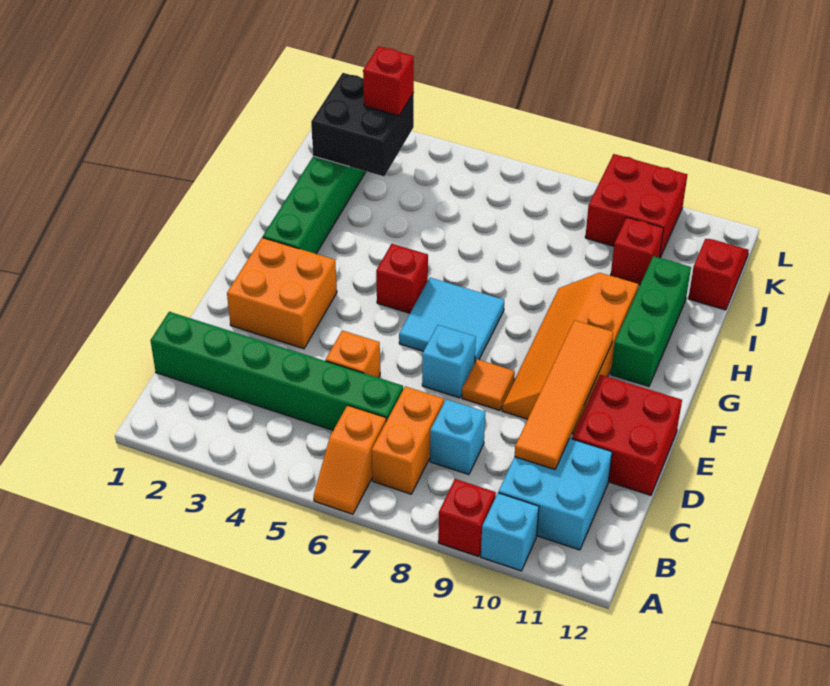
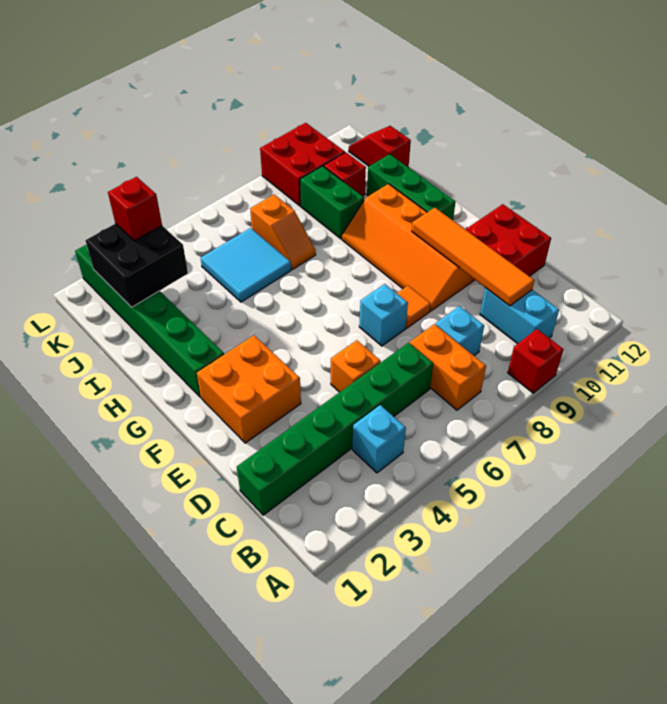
orange 1x2 slope [314,405,386,514] -> orange 1x2 slope moved to [250,195,316,270]
cyan 1x1 brick [481,493,539,571] -> cyan 1x1 brick moved to [352,405,406,473]
cyan 2x2 brick [498,438,612,550] -> cyan 1x2 brick [480,288,559,344]
cyan 2x2 tile [399,278,504,361] -> cyan 2x2 tile moved to [201,228,291,302]
red 1x1 brick [376,244,428,313] -> none
none -> green 1x2 brick [300,166,364,239]

